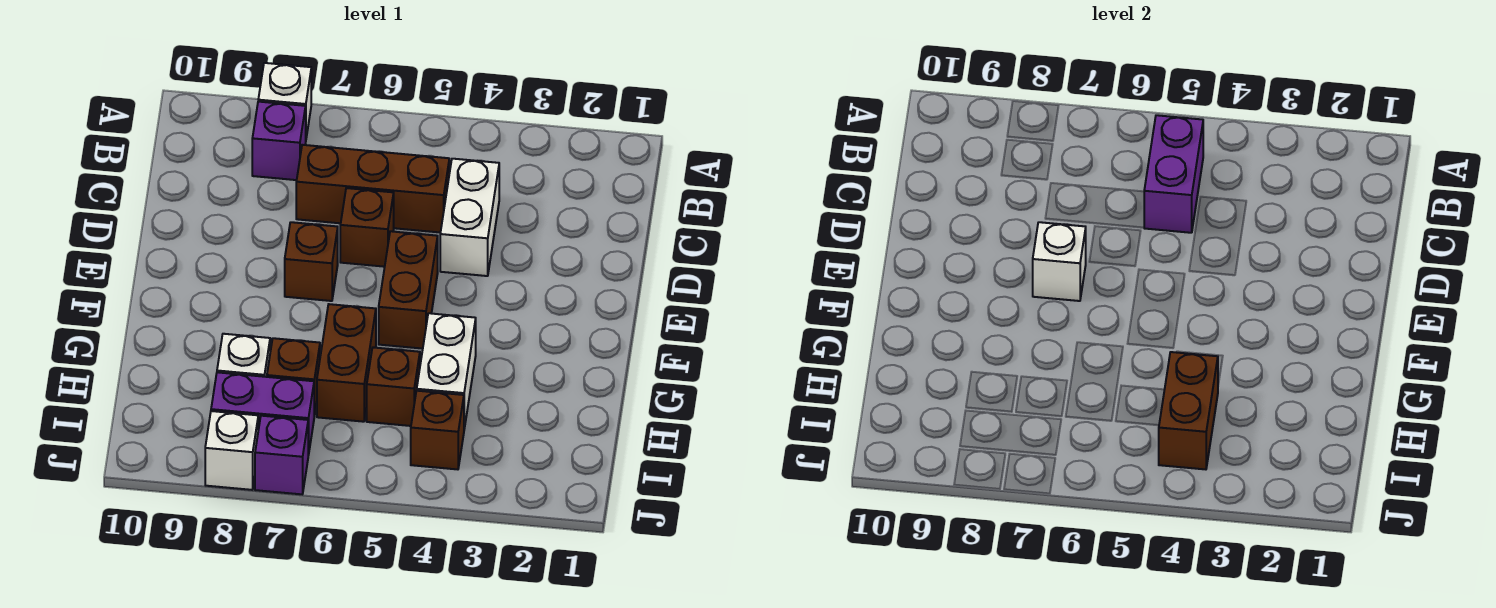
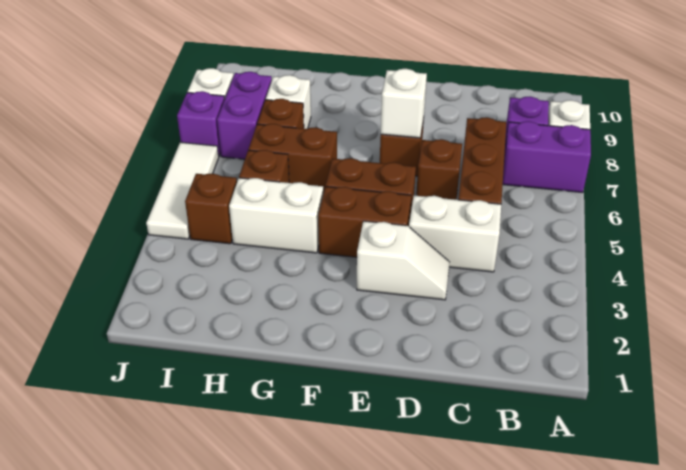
purple 1x2 brick [1144,115,1203,233] -> purple 1x2 brick moved to [503,121,591,193]
none -> white 1x2 slope [357,221,450,300]
brown 1x2 brick [1159,352,1218,469] -> brown 1x2 brick moved to [318,187,411,257]
none -> white 1x3 tile [146,142,219,239]

